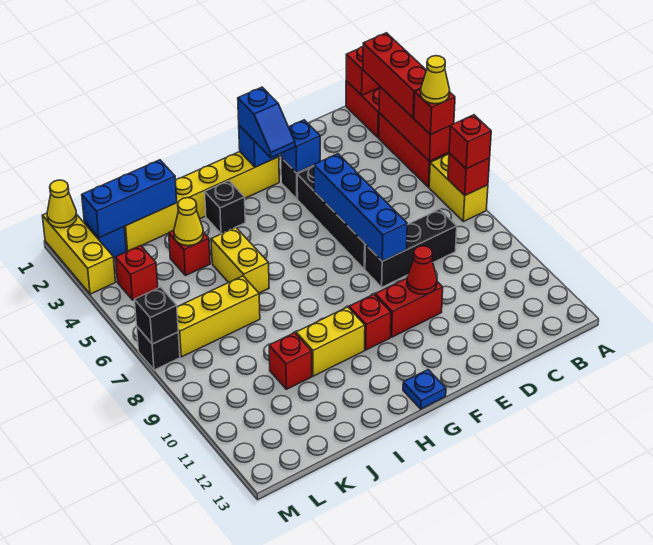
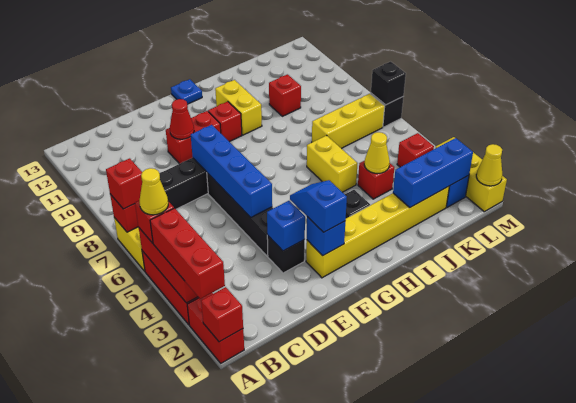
yellow 1x2 brick [296,307,365,376] -> yellow 1x2 brick turned to [215,80,262,135]

